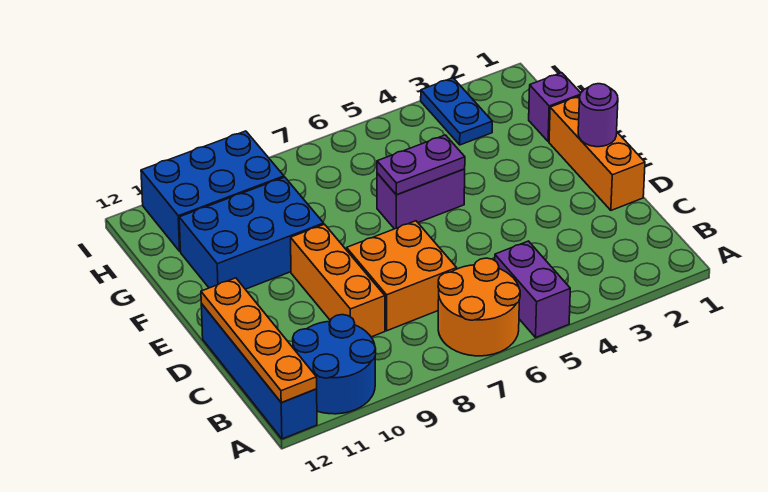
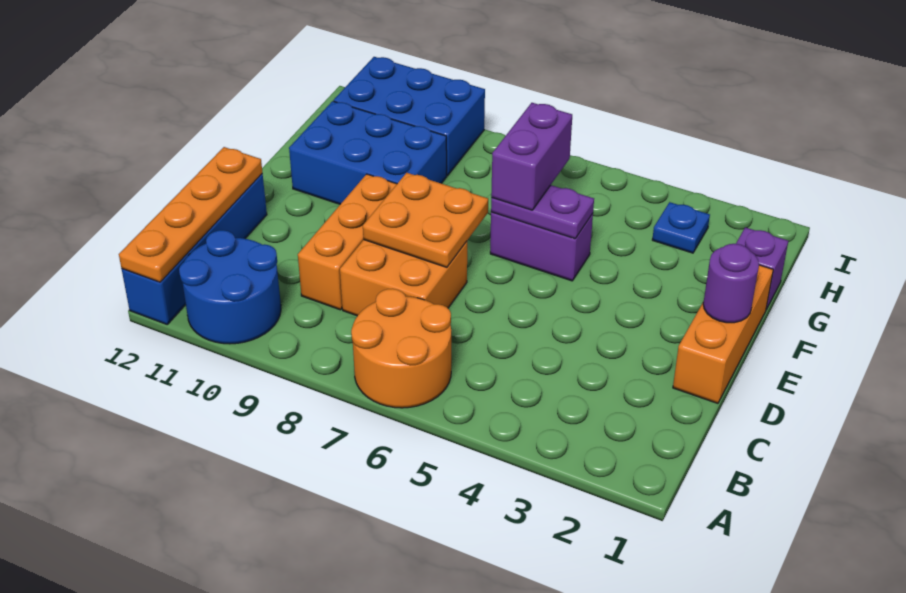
purple 1x2 brick [495,241,570,337] -> purple 1x2 brick moved to [491,103,572,210]
none -> orange 2x2 plate [363,173,488,267]
blue 1x2 plate [421,78,492,145] -> blue 1x1 plate [652,202,710,253]

